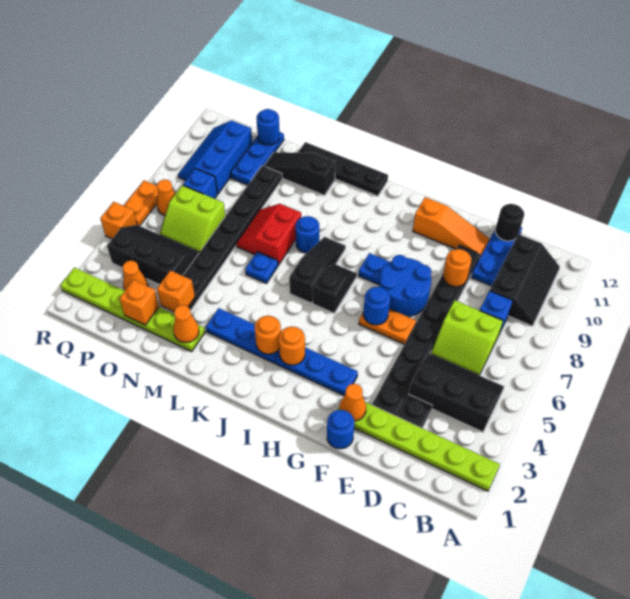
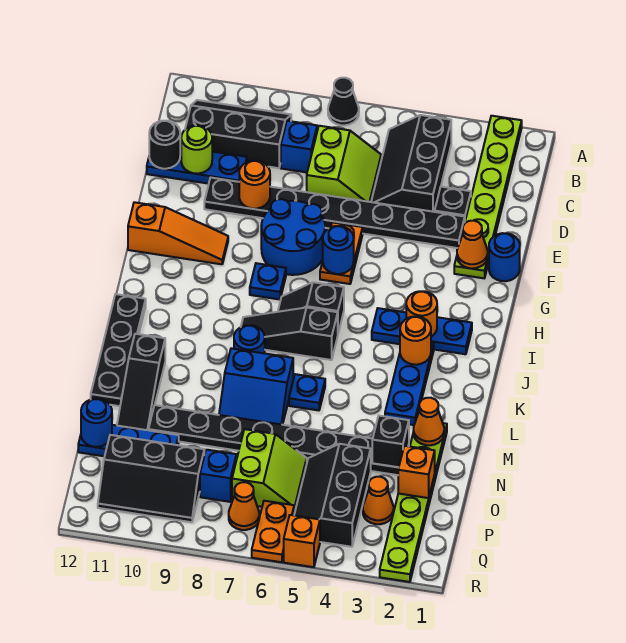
none -> black 1x1 cone [328,78,359,125]
none -> lime 1x1 round brick [181,125,212,174]
orange 1x3 slope [413,197,489,257] -> orange 1x3 slope turned to [128,202,228,264]
blue 1x3 plate [275,347,358,395] -> blue 1x3 plate turned to [372,308,472,354]
red 2x2 slope [236,204,301,265] -> blue 2x2 slope [219,348,293,425]
orange 1x1 brick [157,270,195,312] -> black 1x1 brick [372,416,409,467]
blue 2x3 slope [178,120,252,194] -> black 2x3 slope [98,435,204,522]
orange 1x2 plate [124,180,158,226] -> orange 1x2 plate turned to [252,501,294,562]

